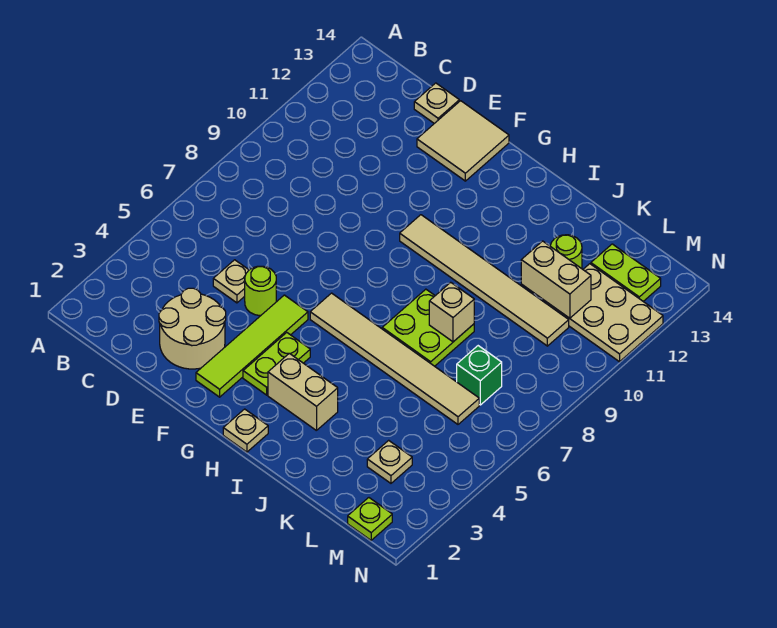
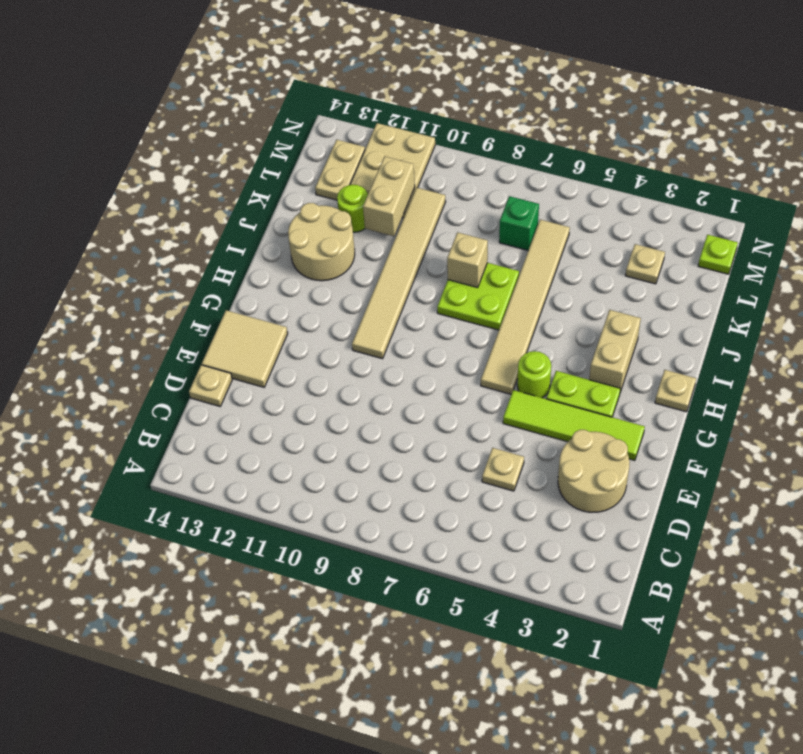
lime 1x1 round brick [245,266,276,316] -> lime 1x1 round brick moved to [517,351,551,398]
none -> tan 2x2 round brick [288,203,355,281]
lime 1x2 plate [591,244,661,301] -> tan 1x2 plate [315,140,365,200]

